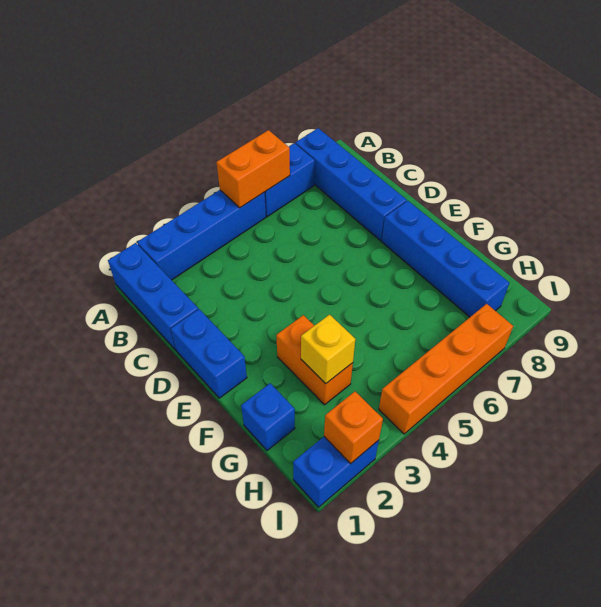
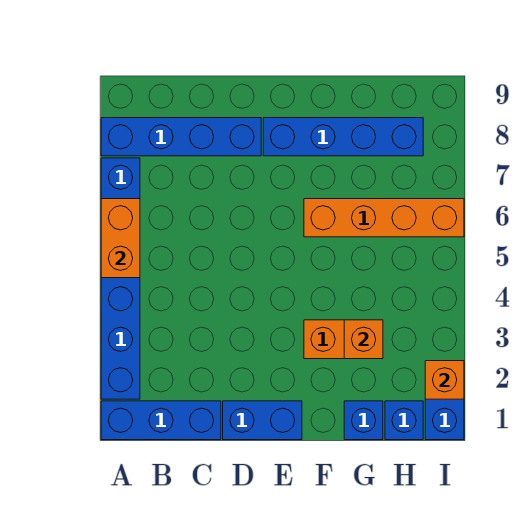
yellow 1x1 brick [301,315,355,384] -> orange 1x1 brick [344,320,383,359]
none -> blue 1x1 brick [385,401,423,440]
orange 1x4 brick [379,304,513,434] -> orange 1x4 brick turned to [304,199,464,237]

